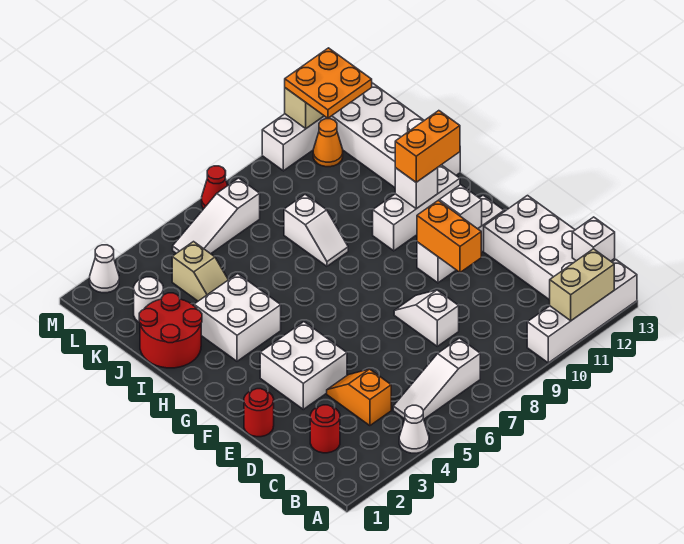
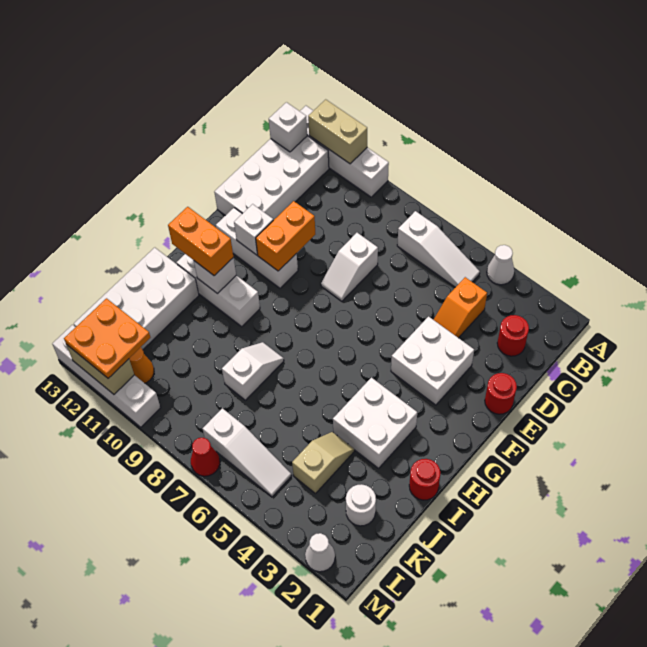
red 2x2 round brick [139,293,202,368] -> red 1x1 round brick [409,459,440,500]

